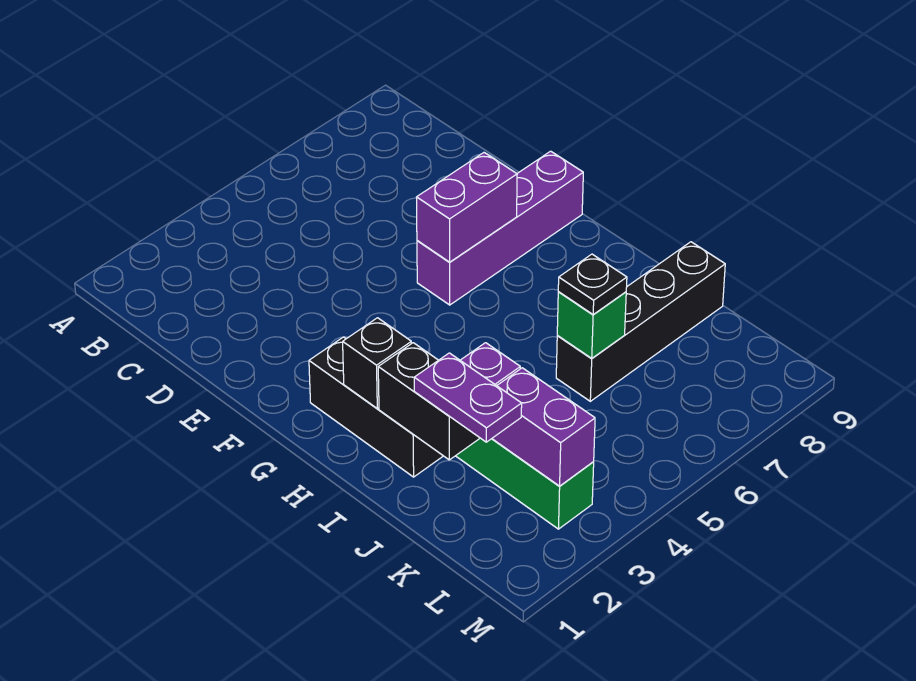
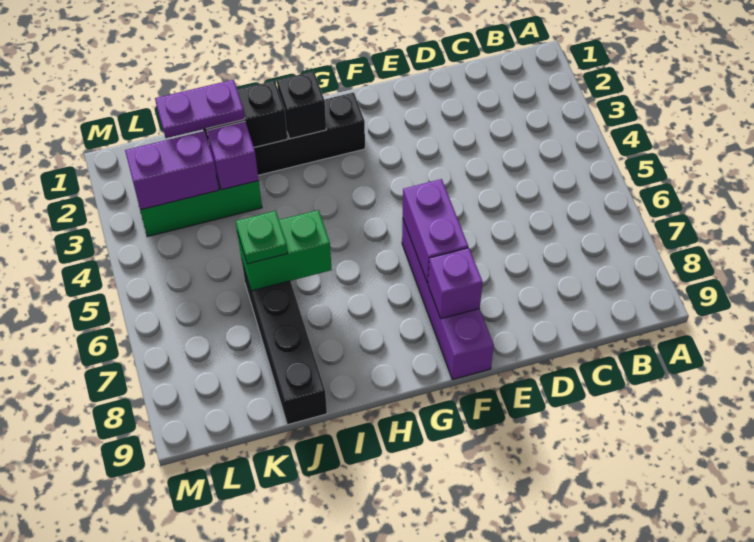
none -> purple 1x1 brick [428,248,483,319]
green 1x1 brick [557,292,626,358] -> green 1x2 brick [237,210,332,291]
black 1x1 plate [558,254,627,315] -> green 1x1 plate [236,211,288,264]

